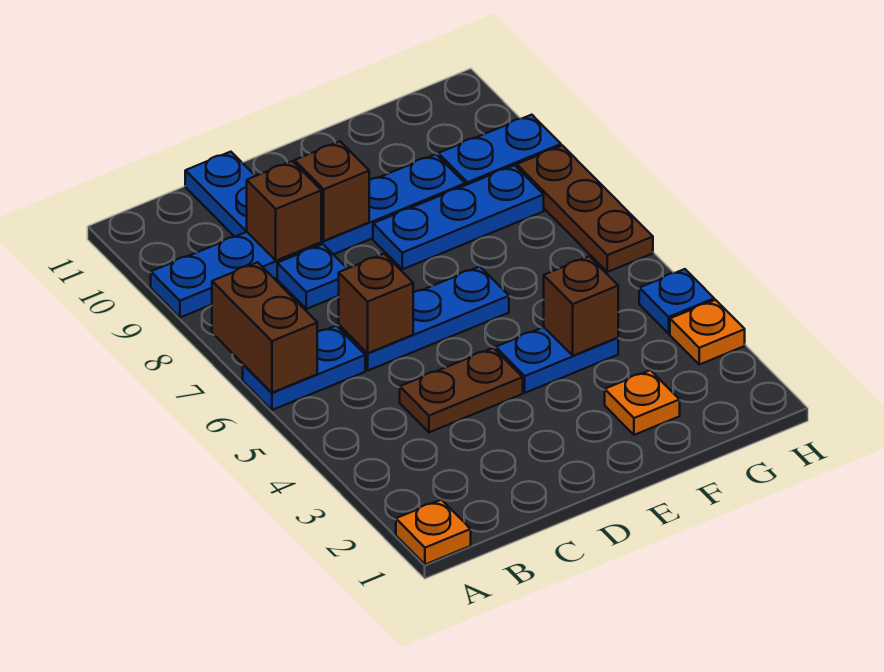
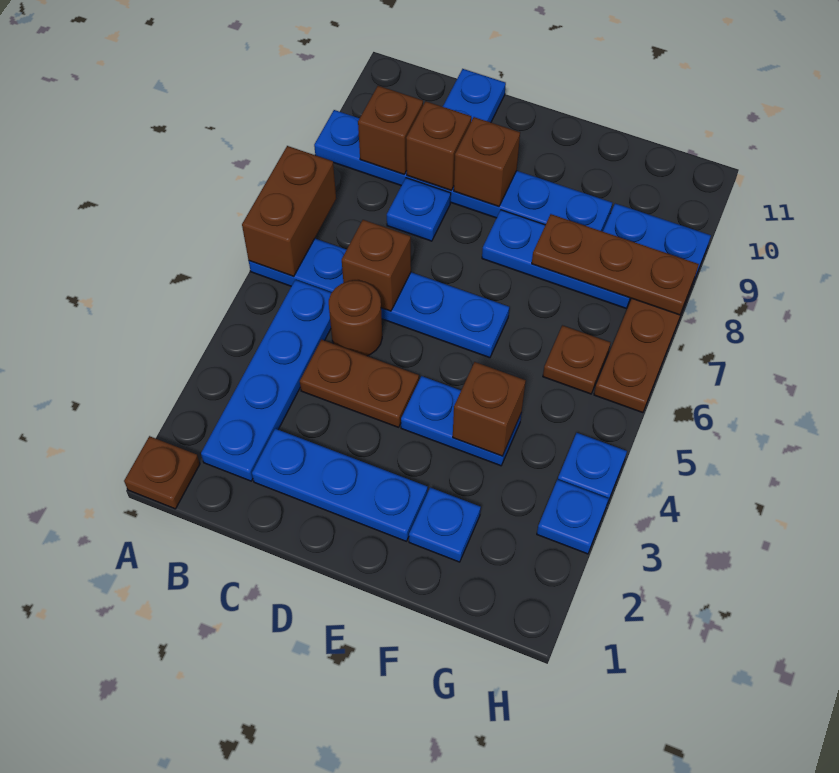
orange 1x1 plate [396,500,471,564] -> brown 1x1 plate [124,436,200,509]
none -> blue 1x4 plate [201,280,331,481]
none -> brown 1x1 brick [358,86,423,174]
none -> blue 1x3 plate [252,429,428,541]
none -> brown 1x1 round brick [329,281,382,356]
orange 1x1 plate [605,370,680,435] -> blue 1x1 plate [409,488,481,562]
none -> brown 1x3 plate [532,214,699,315]
none -> brown 1x1 plate [543,325,611,394]
orange 1x1 plate [670,300,745,365] -> blue 1x1 plate [537,480,608,554]

